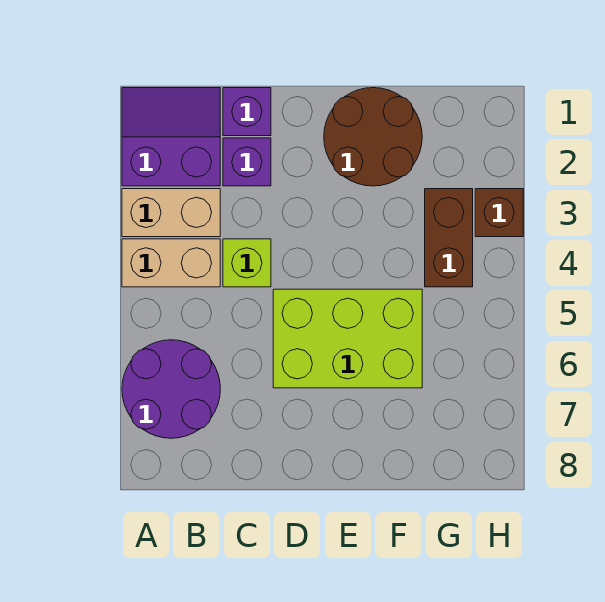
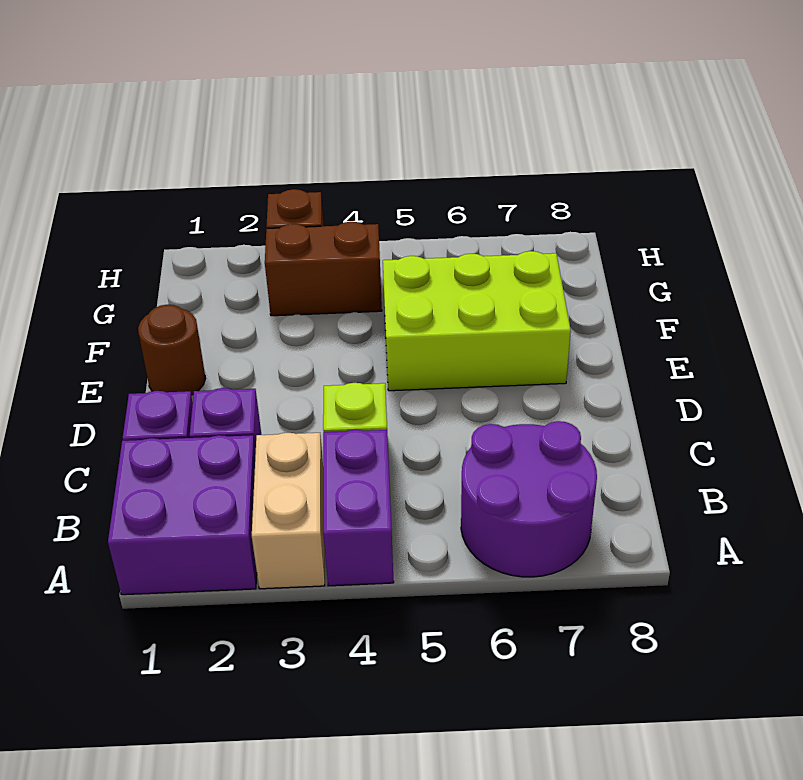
purple 2x2 slope [122,88,220,186] -> purple 2x2 brick [108,435,257,595]
tan 1x2 brick [122,239,220,287] -> purple 1x2 brick [323,430,394,586]
lime 2x3 brick [273,289,422,388] -> lime 2x3 brick turned to [383,251,571,391]
brown 2x2 round brick [324,88,422,186] -> brown 1x1 round brick [138,305,206,395]

